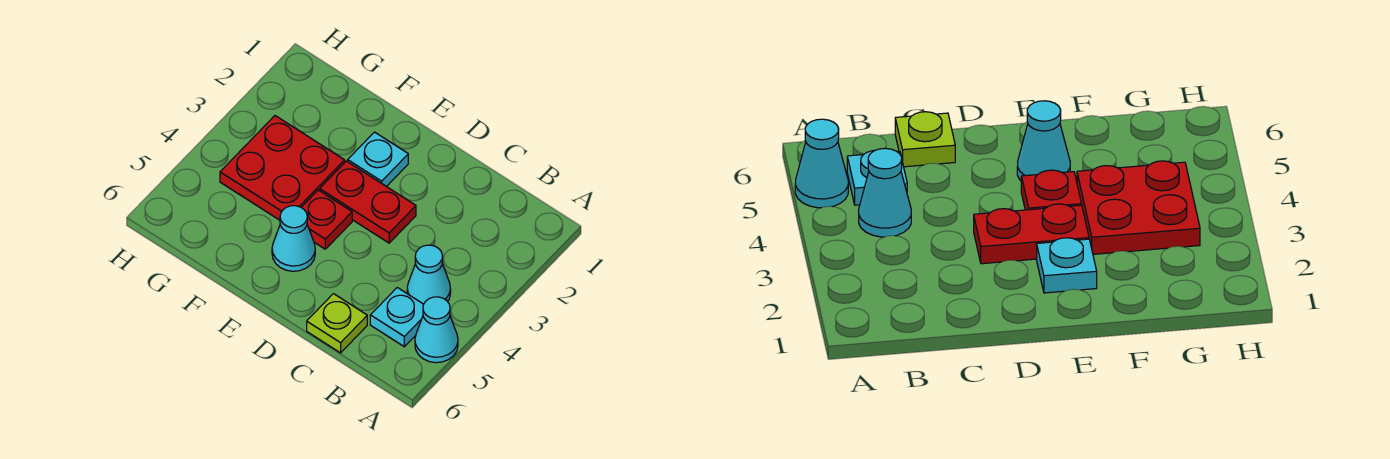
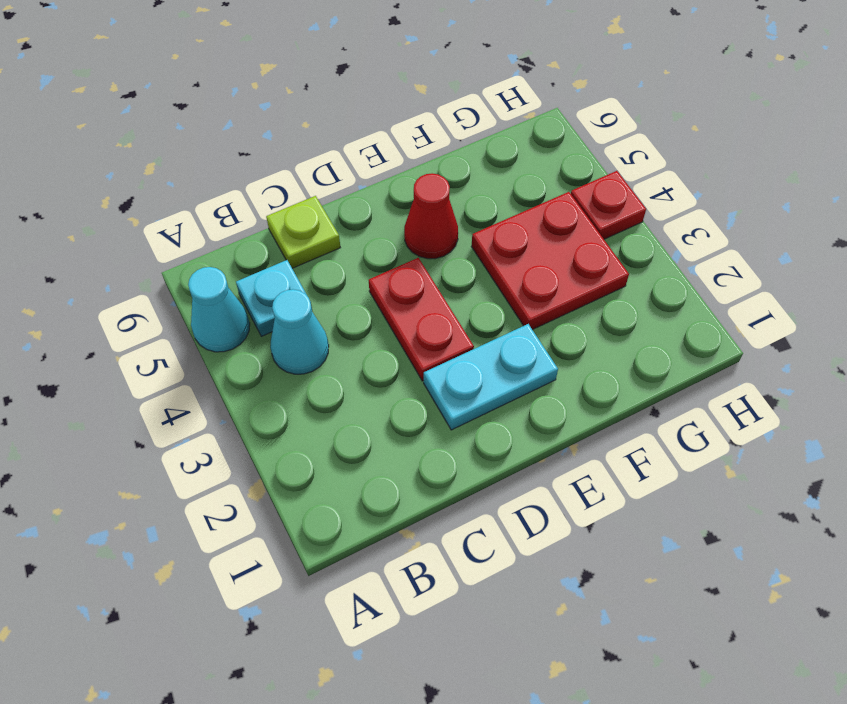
red 1x2 plate [320,161,416,243] -> red 1x2 plate turned to [369,258,474,381]
cyan 1x1 plate [348,132,408,187] -> cyan 1x2 plate [424,324,558,430]
red 1x1 plate [301,190,352,249] -> red 1x1 plate moved to [571,171,646,239]
cyan 1x1 cone [272,206,315,271] -> red 1x1 cone [404,173,458,259]

